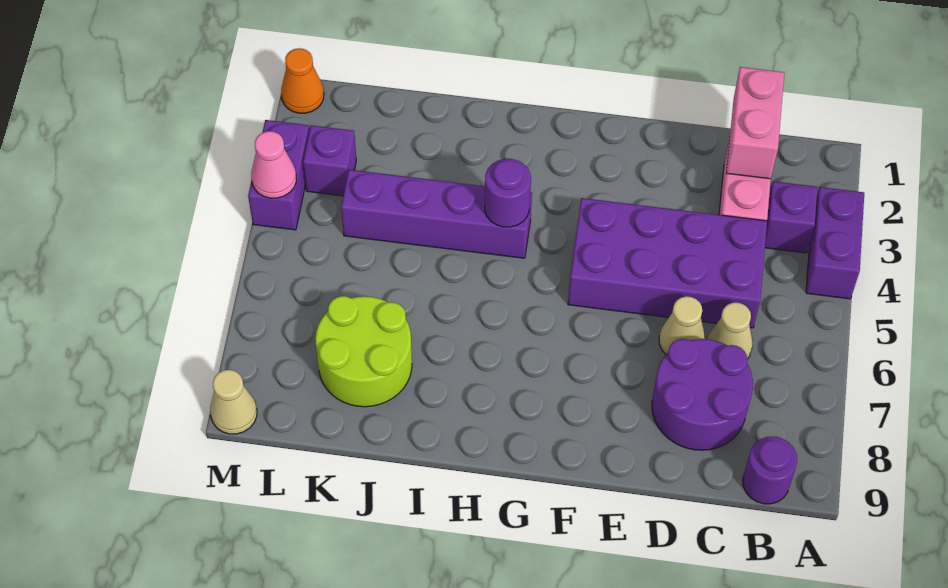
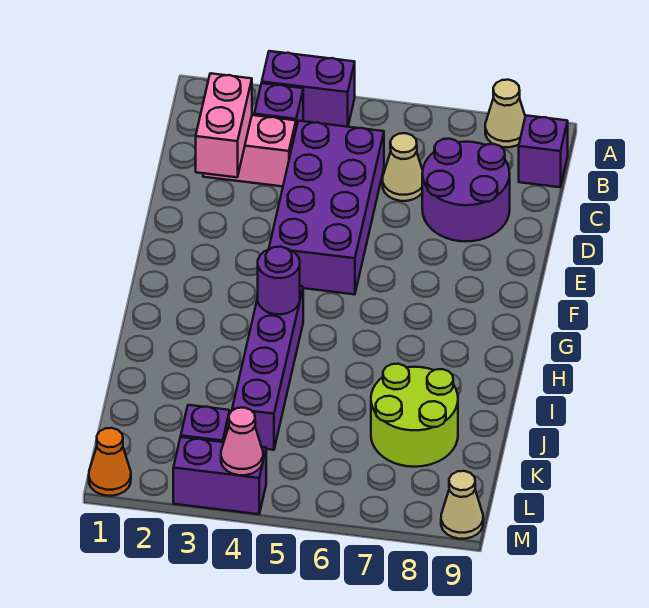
purple 1x1 round brick [743,437,797,504] -> purple 1x1 brick [519,116,568,187]
pink 1x2 brick [726,67,784,179] -> pink 1x2 brick turned to [196,73,252,177]
tan 1x1 cone [659,296,705,354] -> tan 1x1 cone moved to [485,80,525,147]

